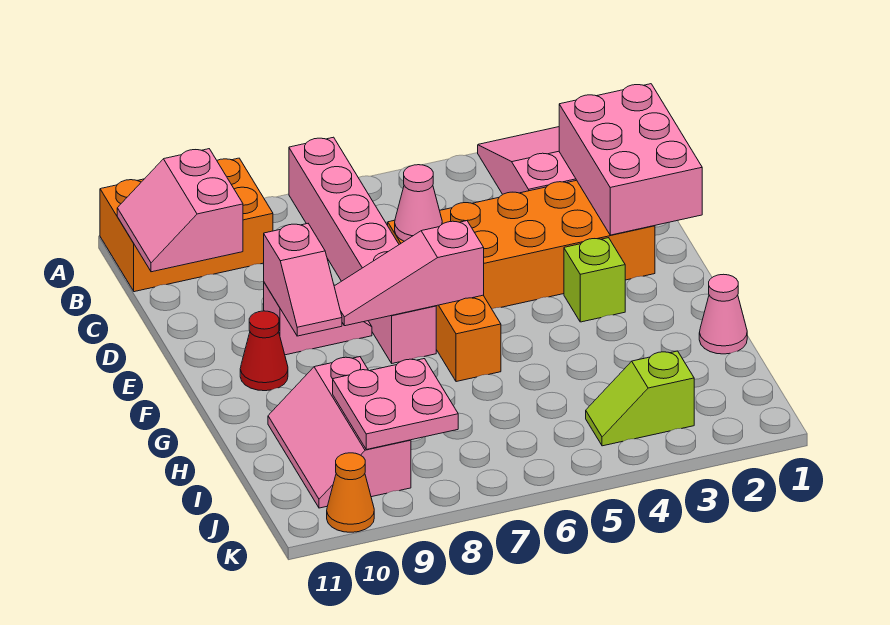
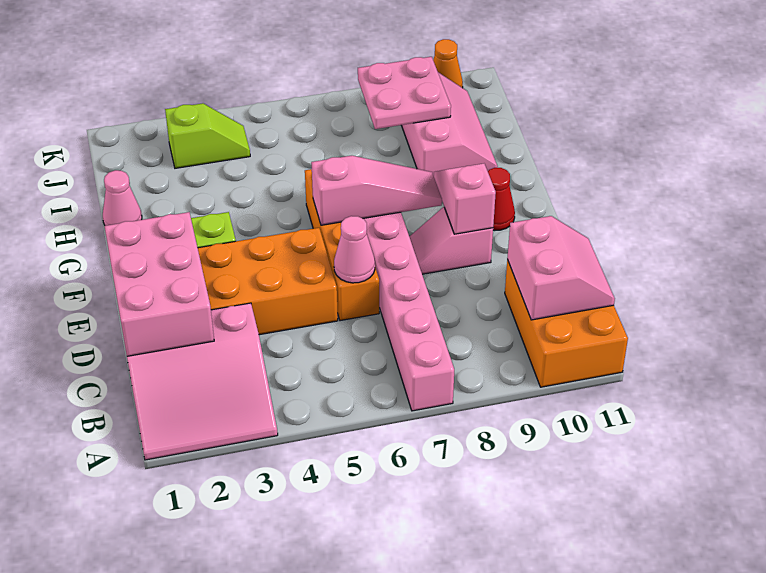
orange 2x3 brick [100,158,273,292] -> orange 2x3 brick turned to [505,260,628,387]

